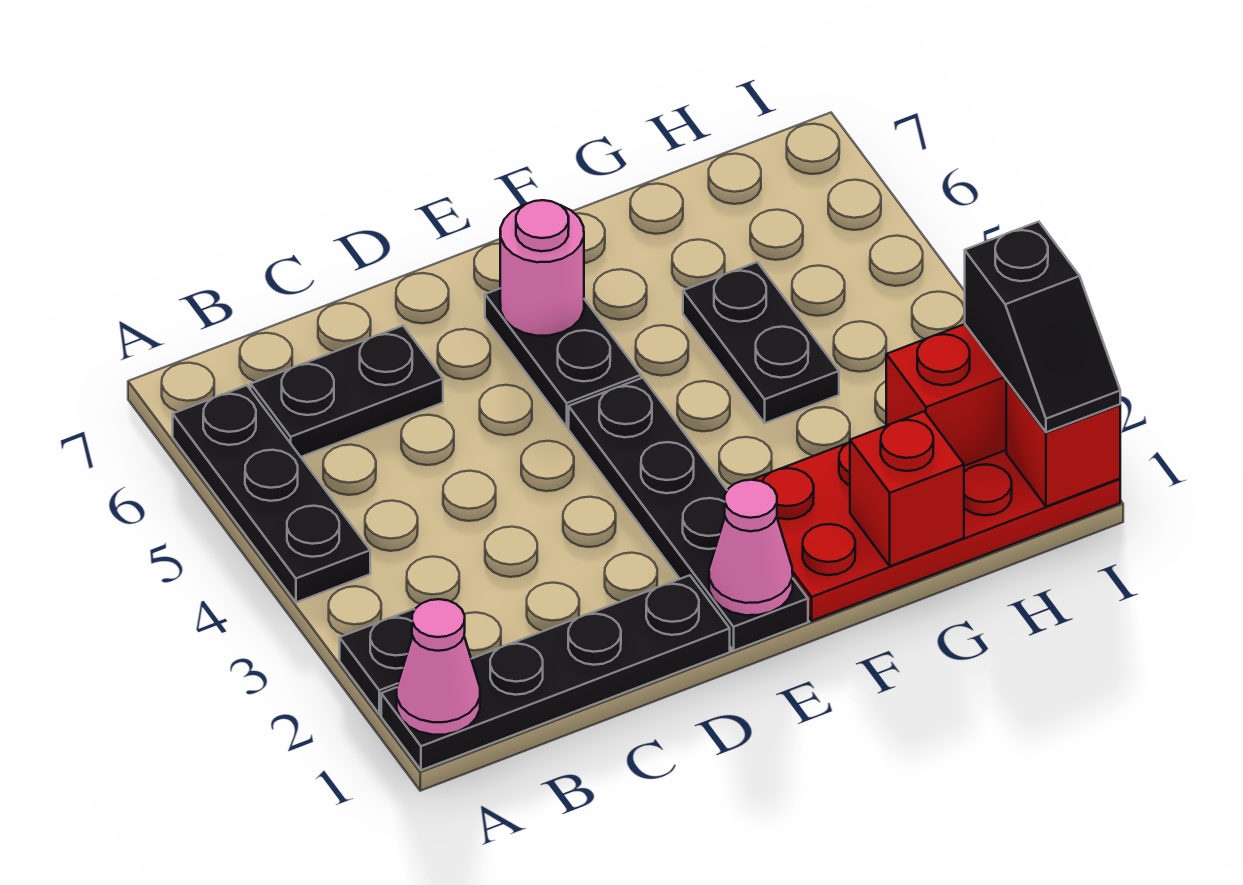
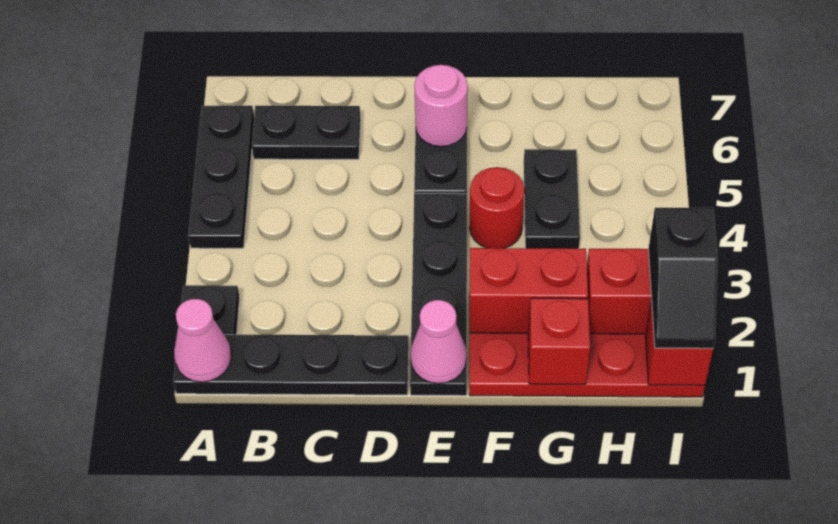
none -> red 1x2 brick [470,248,588,333]
none -> red 1x1 round brick [470,167,524,248]

